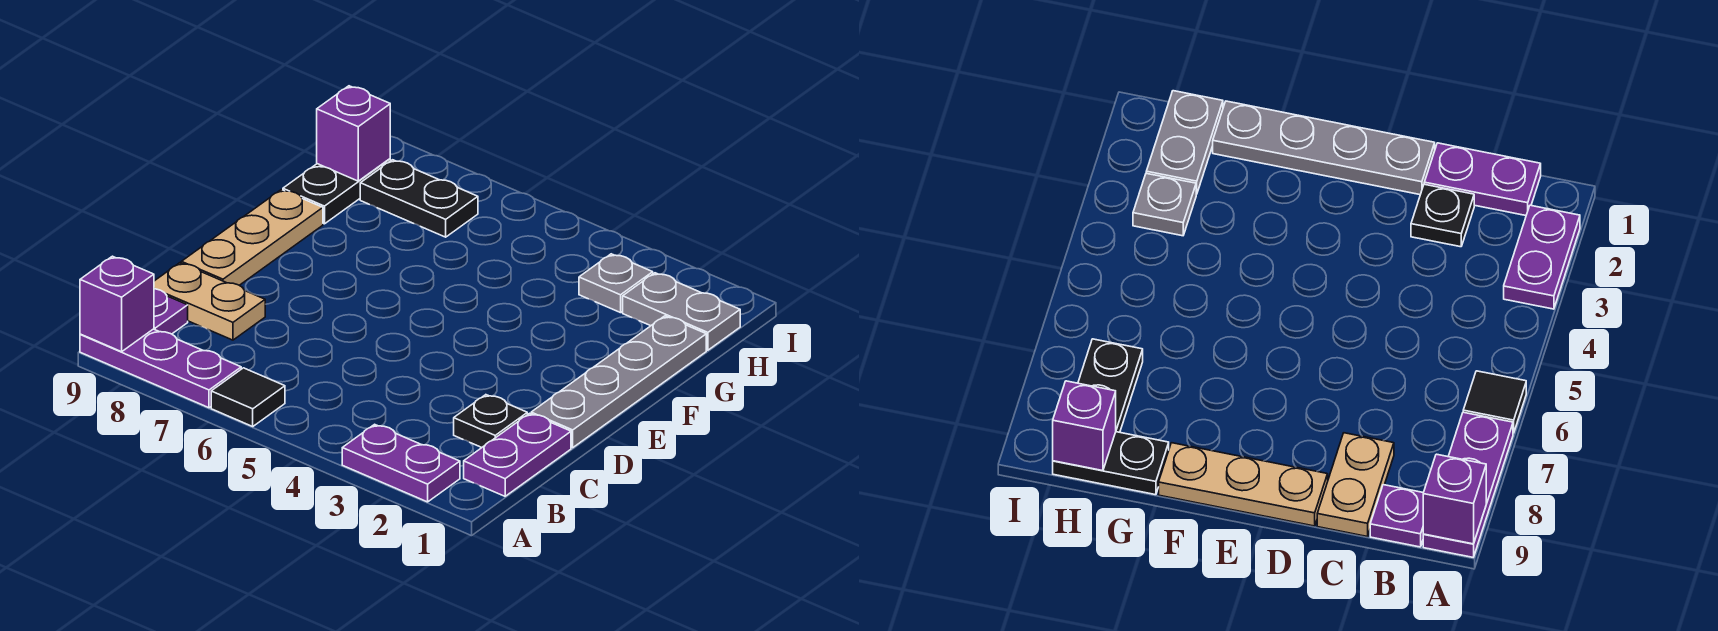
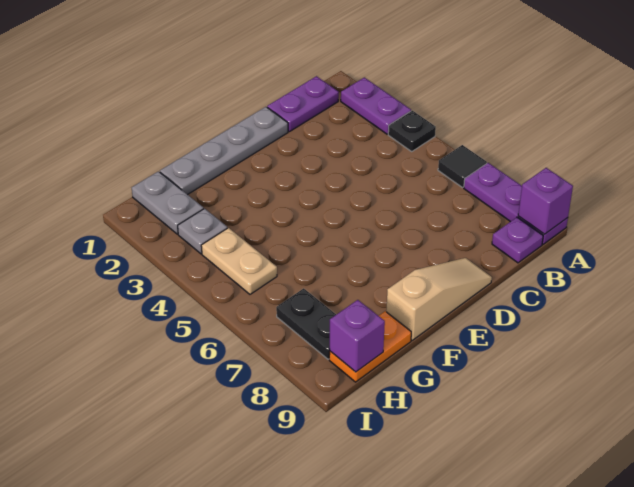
black 1x1 plate [454,395,527,447] -> black 1x1 plate moved to [388,111,436,151]
tan 1x2 plate [154,263,265,340] -> tan 1x2 plate moved to [201,228,277,294]
tan 1x3 plate [181,190,323,285] -> tan 1x3 slope [386,258,492,340]
black 1x2 plate [283,159,390,224] -> orange 1x2 plate [329,311,411,382]

